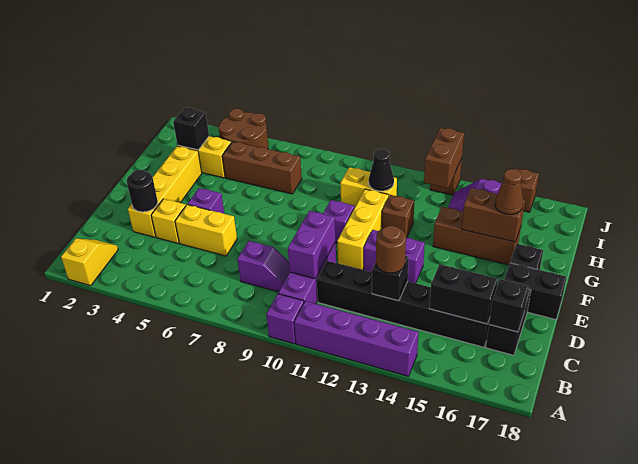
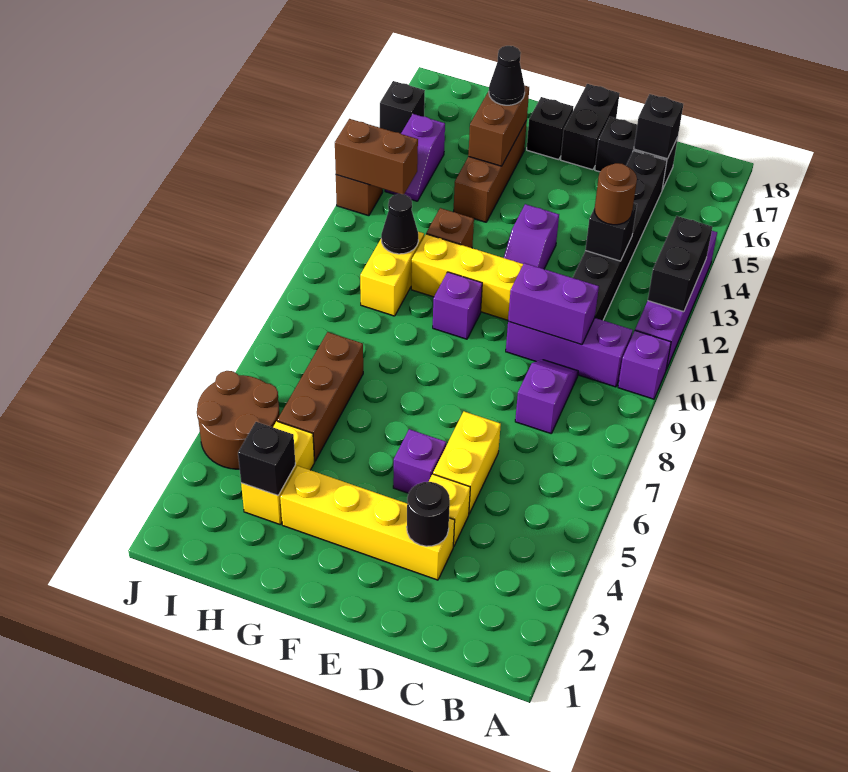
yellow 1x2 slope [61,239,118,286] -> none
black 1x2 brick [429,264,498,324] -> black 1x2 brick moved to [648,216,712,312]
purple 1x2 brick [364,230,425,283] -> purple 1x2 slope [504,204,559,269]
brown 1x1 cone [495,169,523,215] -> black 1x1 cone [489,46,525,105]
brown 1x1 brick [514,168,539,212] -> black 1x1 brick [380,81,425,134]

